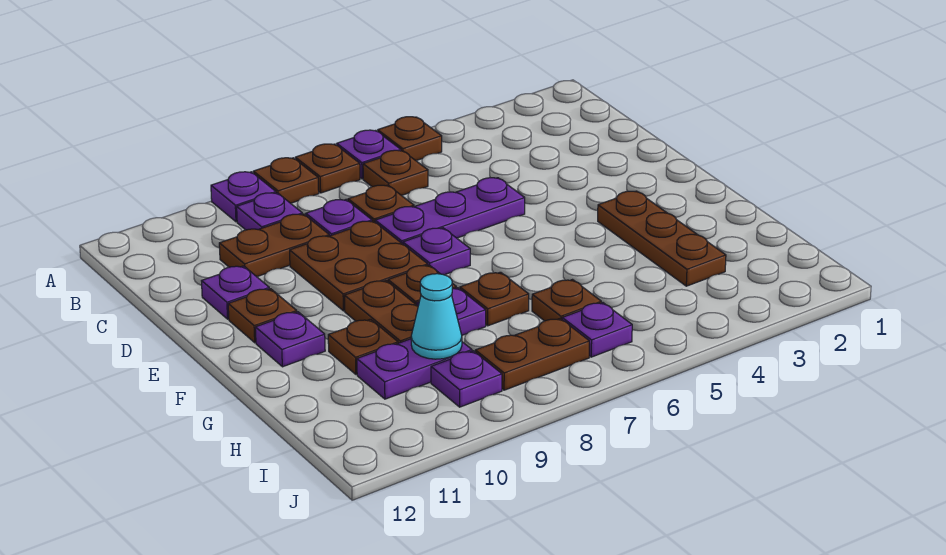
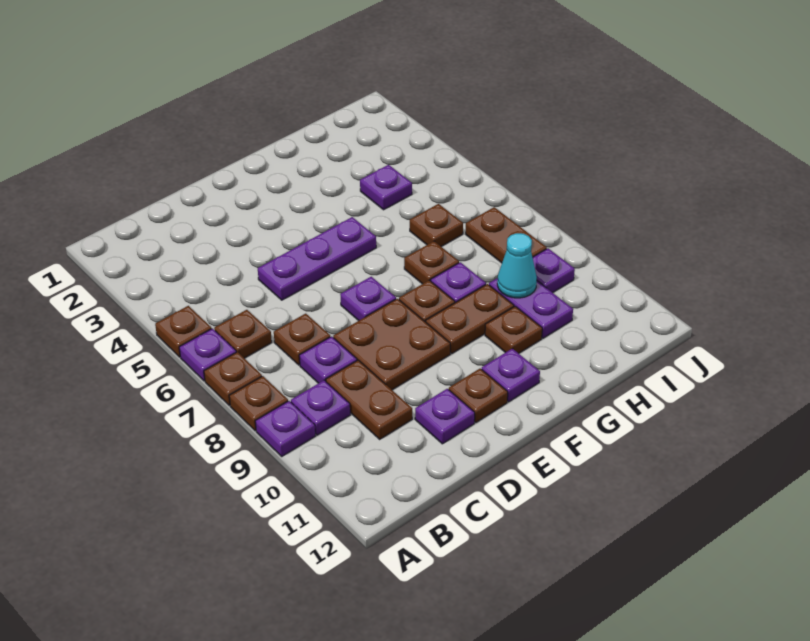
purple 1x3 plate [375,178,525,244] -> purple 1x3 plate turned to [258,217,376,300]
brown 1x3 plate [598,191,726,286] -> none
purple 1x1 plate [562,303,632,357] -> purple 1x1 plate moved to [360,165,412,210]

